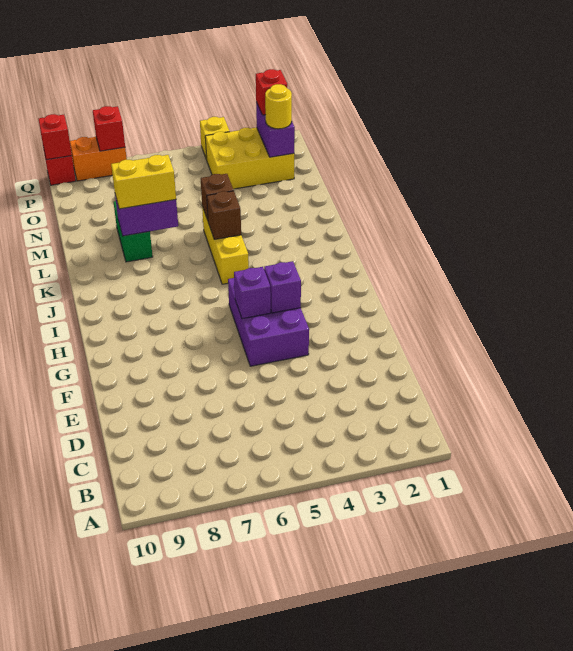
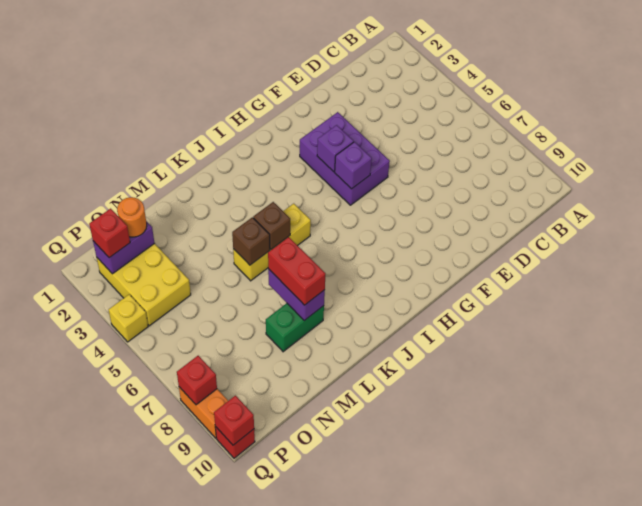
purple 2x3 brick [228,278,309,366] -> purple 2x3 brick turned to [300,112,390,205]
yellow 1x2 brick [111,155,176,209] -> red 1x2 brick [268,237,325,305]
yellow 1x1 round brick [265,84,292,129] -> orange 1x1 round brick [117,197,147,237]

